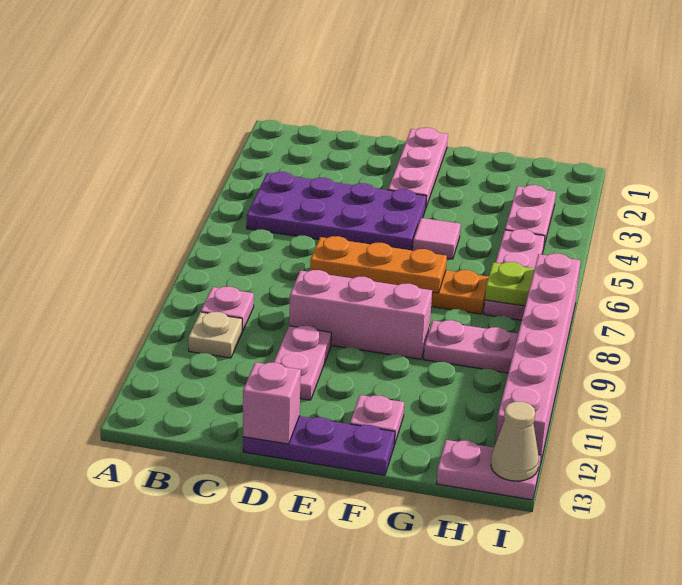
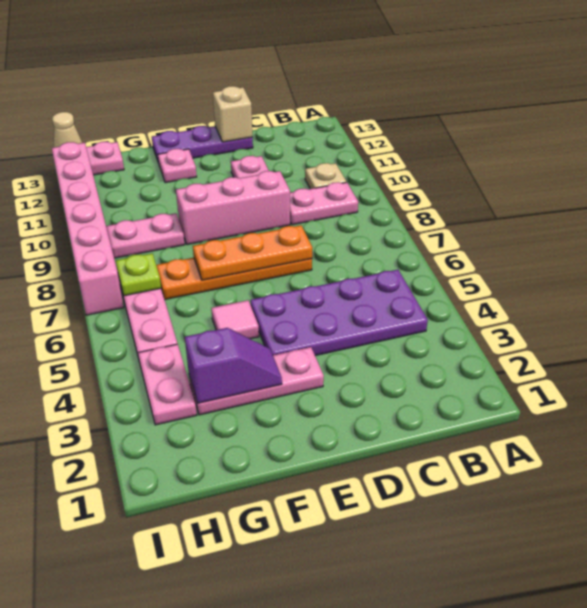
pink 1x1 plate [201,287,254,331] -> pink 1x2 plate [290,182,358,225]
pink 1x1 brick [243,362,301,444] -> tan 1x1 brick [213,86,253,142]
pink 1x3 plate [388,128,448,207] -> pink 1x3 plate turned to [189,347,324,415]
none -> purple 1x2 slope [185,328,282,403]

